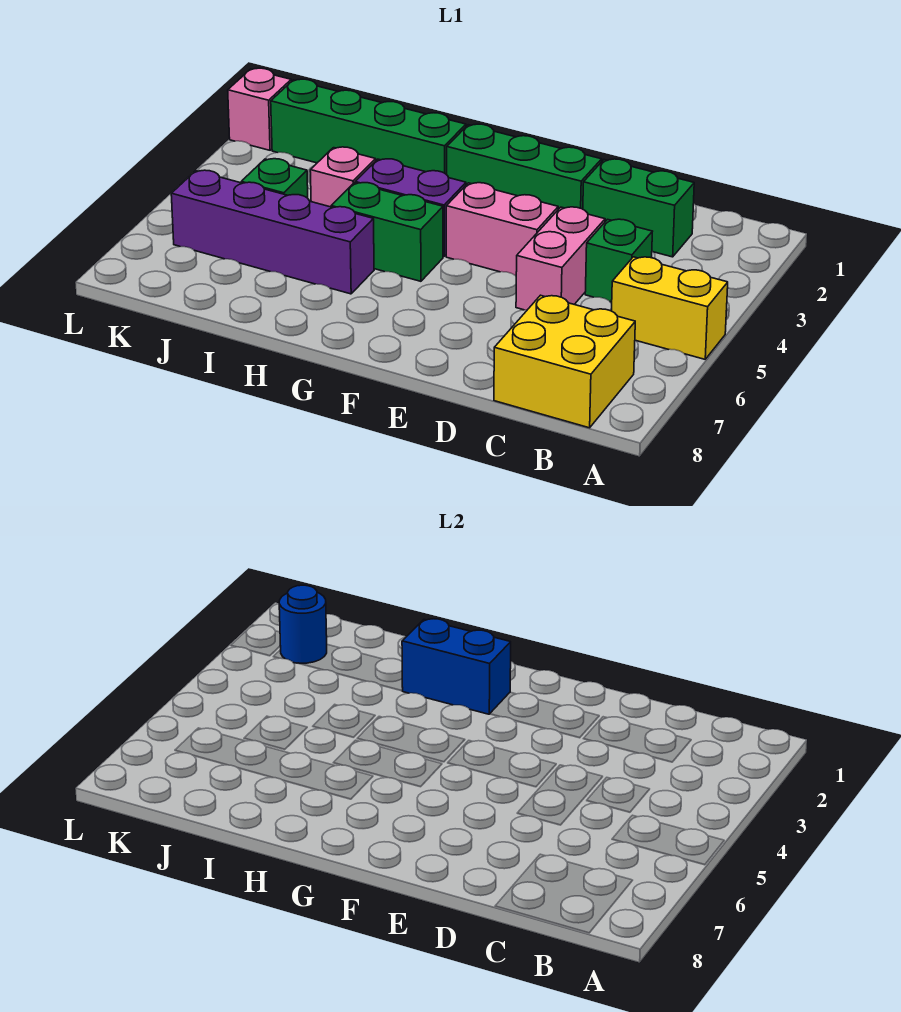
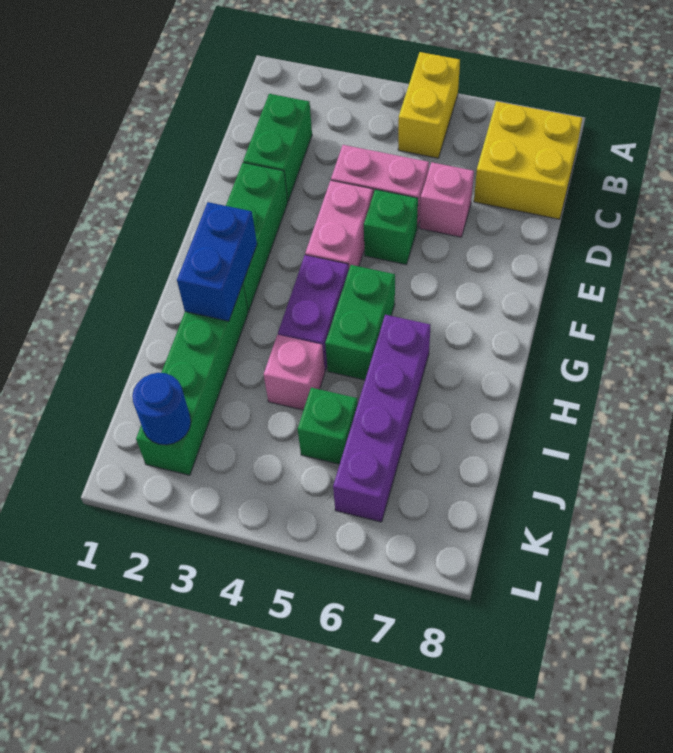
green 1x1 brick [585,219,652,302] -> green 1x1 brick moved to [364,189,418,265]
pink 1x1 brick [228,68,291,150] -> pink 1x1 brick moved to [420,162,474,237]

